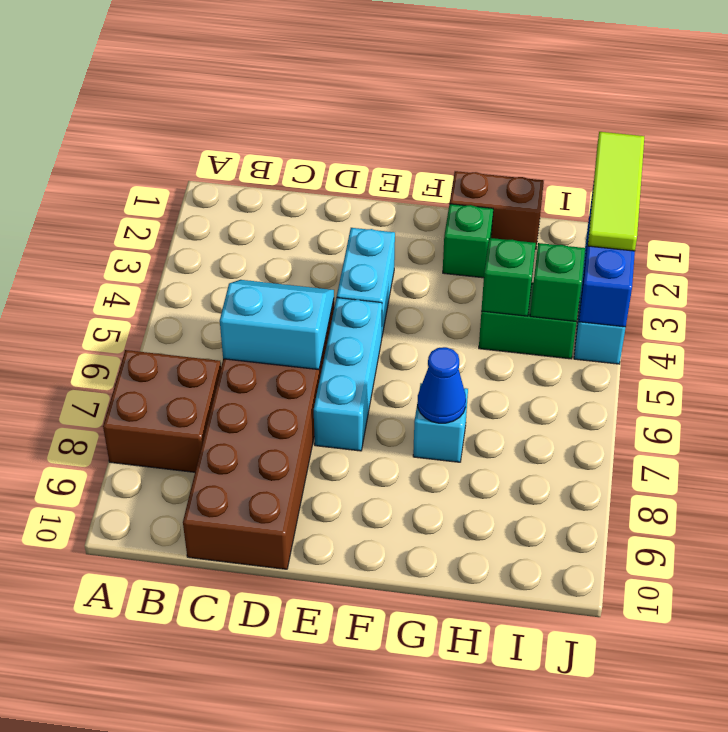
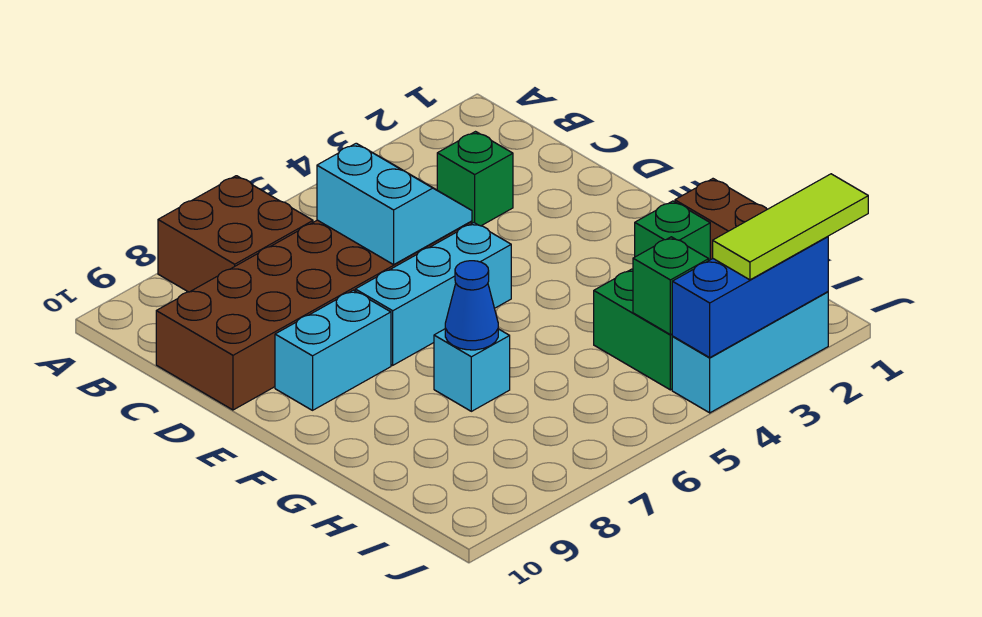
cyan 1x2 brick [337,228,395,335] -> cyan 1x2 brick moved to [275,290,391,410]
green 1x1 brick [481,238,536,316] -> green 1x1 brick moved to [437,132,513,226]

